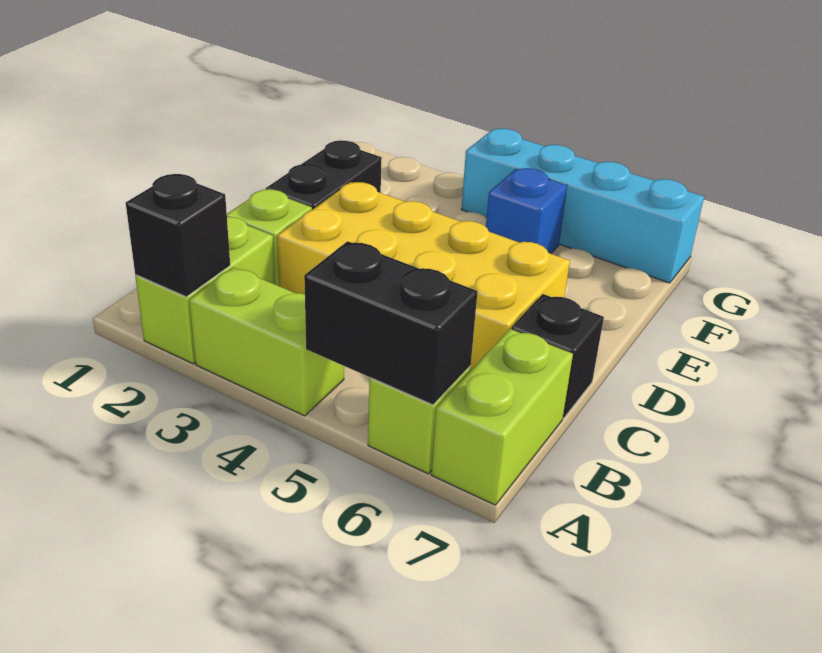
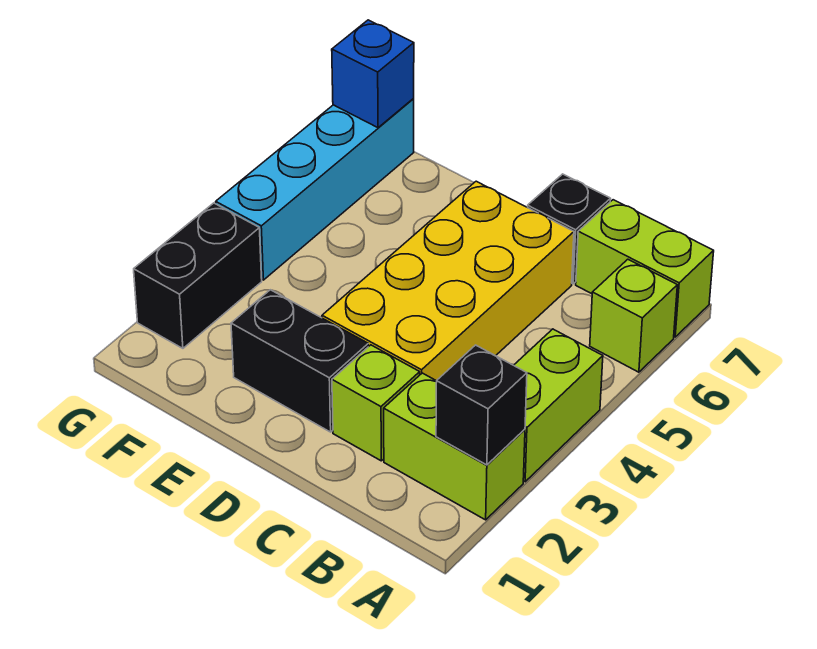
black 1x2 brick [304,241,478,405] -> black 1x2 brick moved to [134,203,262,348]
blue 1x1 brick [486,168,567,254] -> blue 1x1 brick moved to [332,20,414,128]

